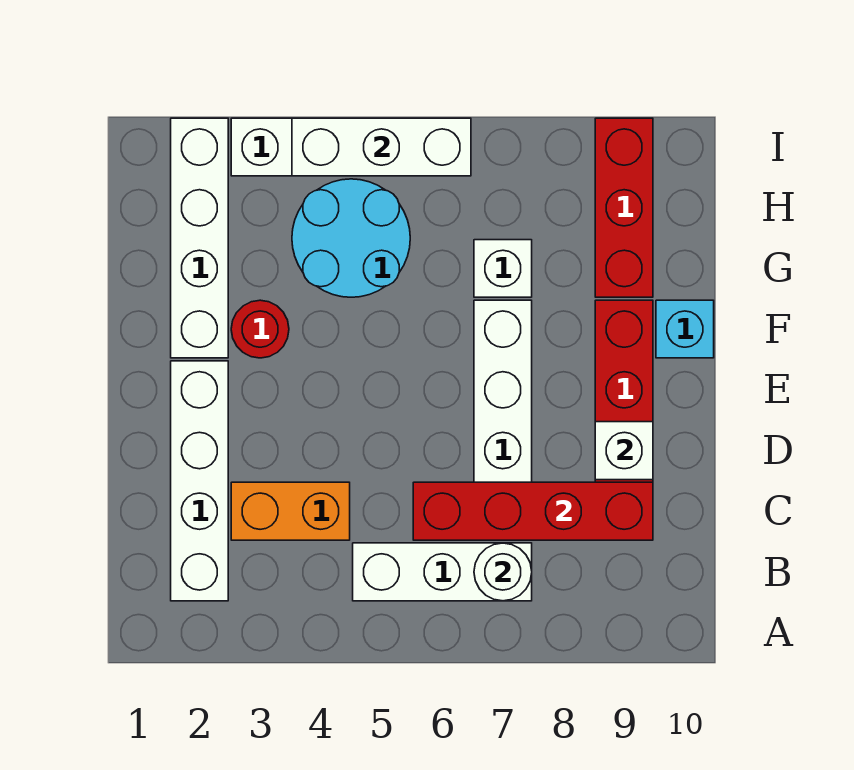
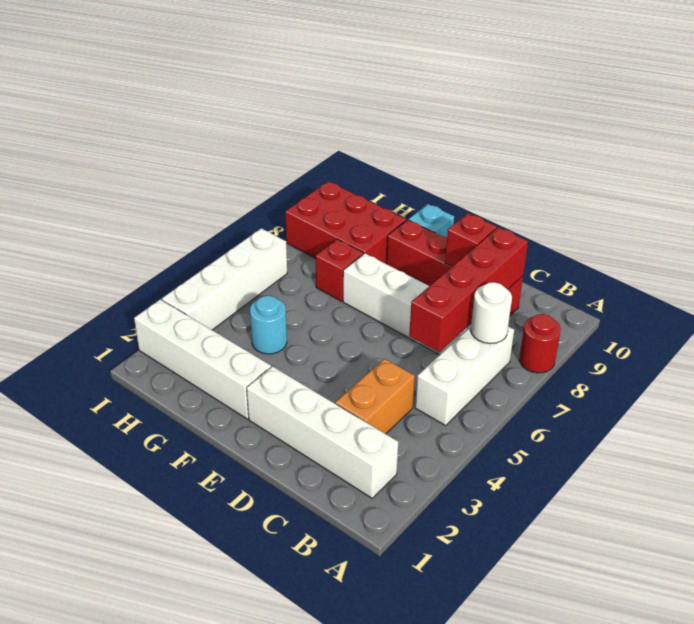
white 1x1 brick [595,422,653,480] -> red 1x1 brick [445,213,497,267]
red 1x1 round brick [231,300,289,358] -> red 1x1 round brick moved to [519,314,561,373]
cyan 2x2 round brick [292,179,410,297] -> cyan 1x1 round brick [250,296,287,354]
white 1x1 brick [474,240,532,297] -> red 1x1 brick [316,239,364,301]
red 1x3 brick [595,118,653,297] -> red 2x3 brick [285,182,406,264]
white 1x3 brick [292,118,471,176] -> none

